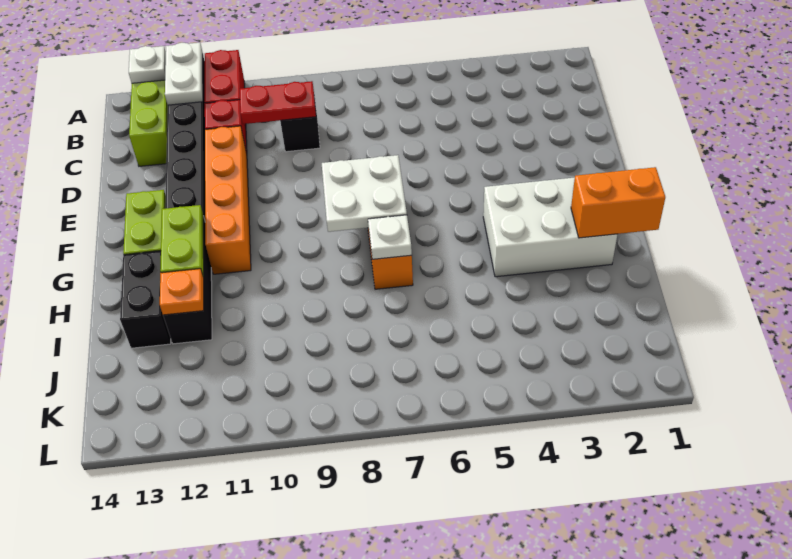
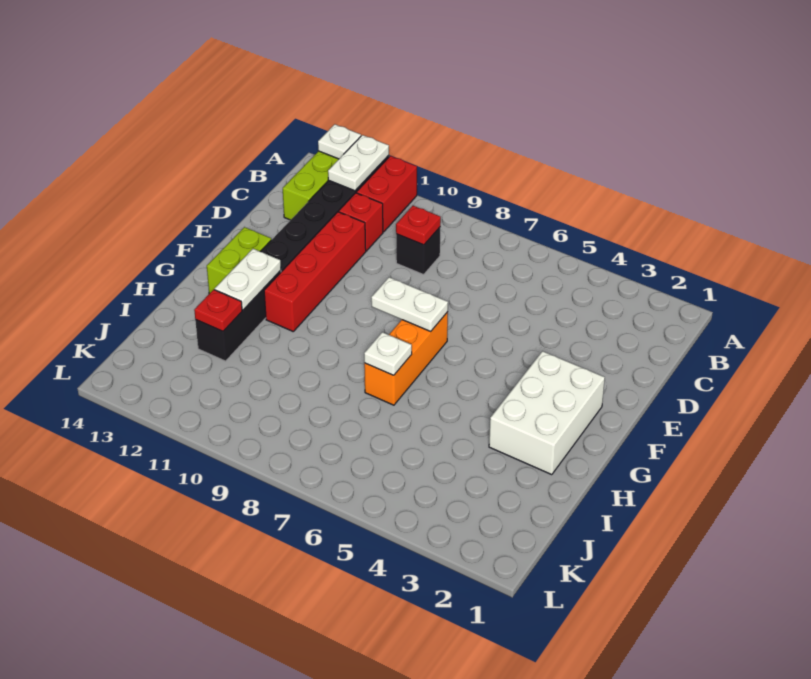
red 1x2 plate [240,81,316,124] -> red 1x1 plate [396,206,441,245]
orange 1x4 brick [205,126,251,274] -> red 1x4 brick [264,212,366,331]
white 2x2 plate [322,155,407,232] -> white 1x2 plate [371,277,448,331]
white 2x3 brick [483,177,617,277] -> white 2x3 brick turned to [489,351,605,475]
lime 1x2 plate [160,205,204,277] -> white 1x2 plate [215,249,281,310]
orange 1x2 brick [571,167,665,238] -> none
black 1x2 brick [120,251,171,348] -> none
orange 1x1 plate [160,269,204,315] -> red 1x1 plate [194,290,242,331]

